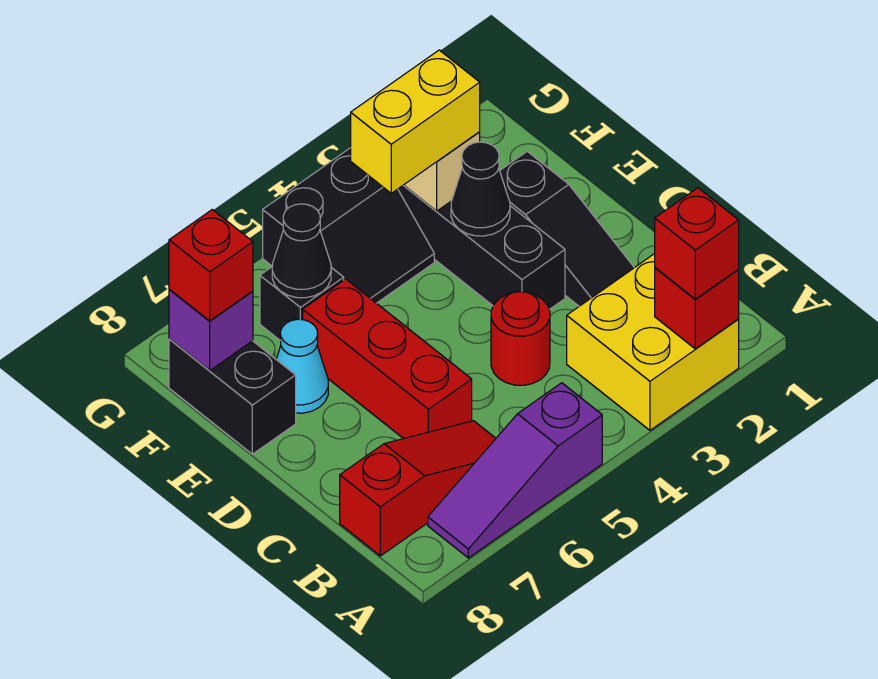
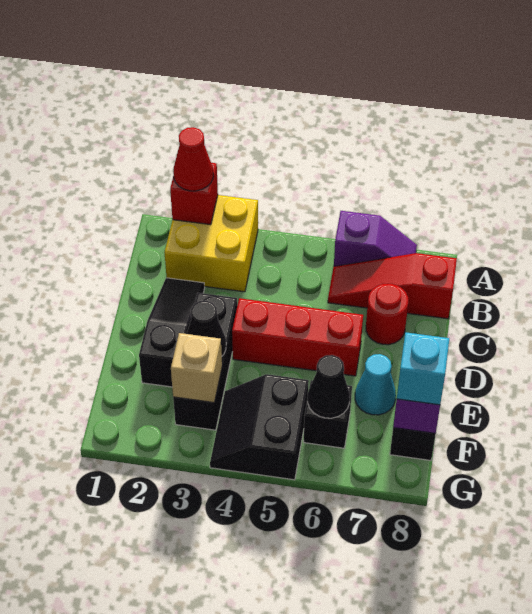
red 1x1 brick [655,188,739,299] -> red 1x1 cone [173,127,213,191]
purple 1x3 slope [428,383,602,558] -> purple 1x2 slope [334,211,417,266]
red 1x1 round brick [491,292,550,385] -> red 1x1 round brick moved to [366,284,408,345]
red 1x3 brick [303,279,472,439] -> red 1x3 brick turned to [232,298,363,376]
yellow 1x2 brick [351,50,480,193] -> none
black 2x2 slope [263,148,434,303] -> black 2x2 slope turned to [210,374,309,480]
red 1x1 brick [169,210,253,321] -> cyan 1x1 brick [397,332,449,405]

